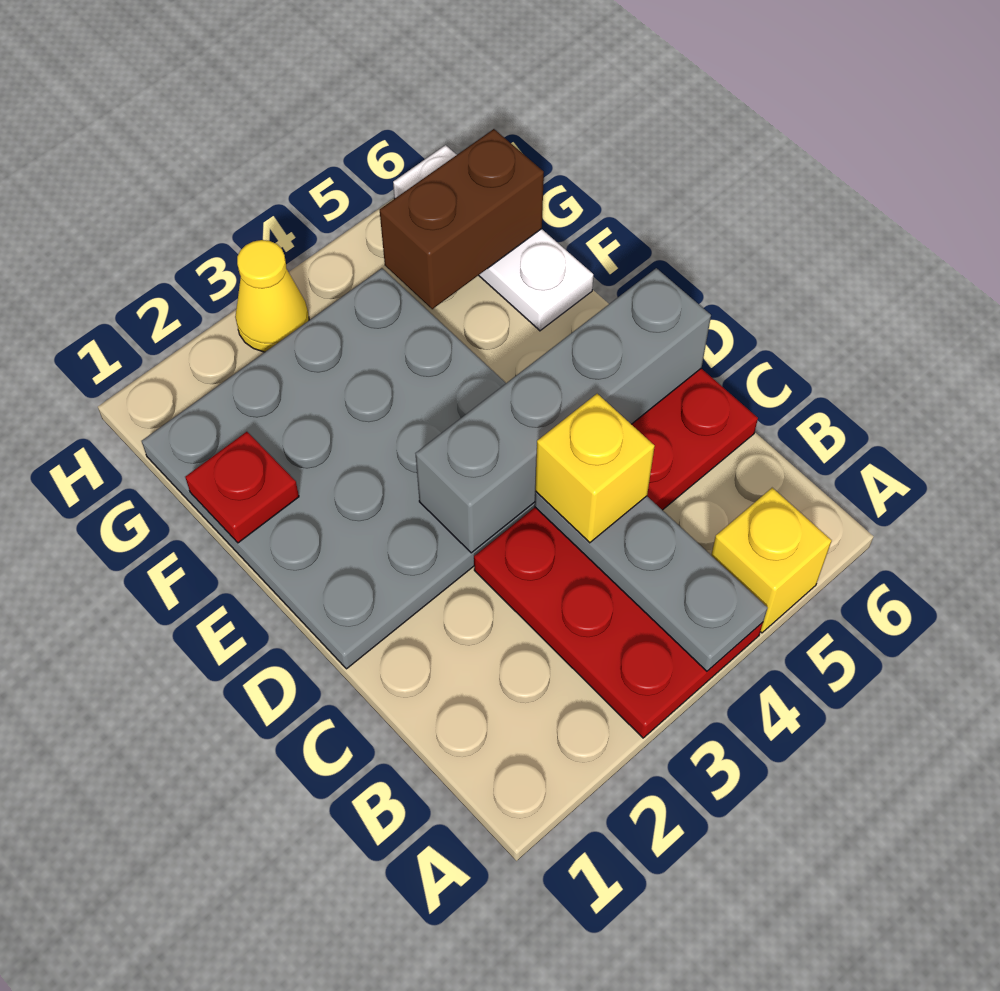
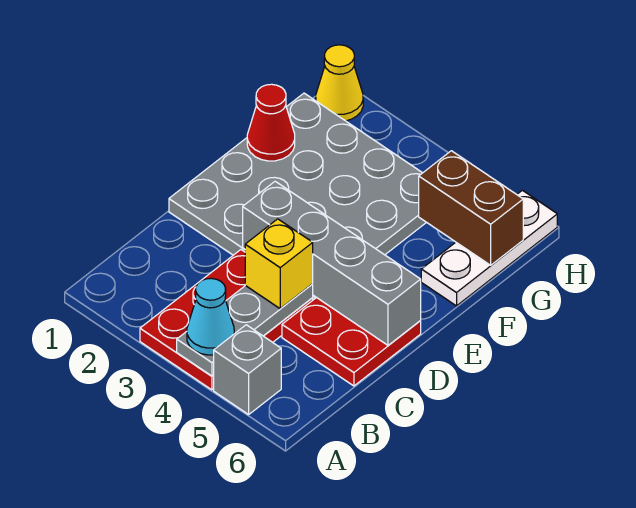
none -> cyan 1x1 cone [187,278,234,355]
yellow 1x1 brick [711,488,832,633] -> grey 1x1 brick [214,325,281,414]
red 1x1 plate [185,432,299,543] -> red 1x1 cone [247,84,295,161]
yellow 1x1 cone [235,240,309,352] -> yellow 1x1 cone moved to [316,45,363,121]

